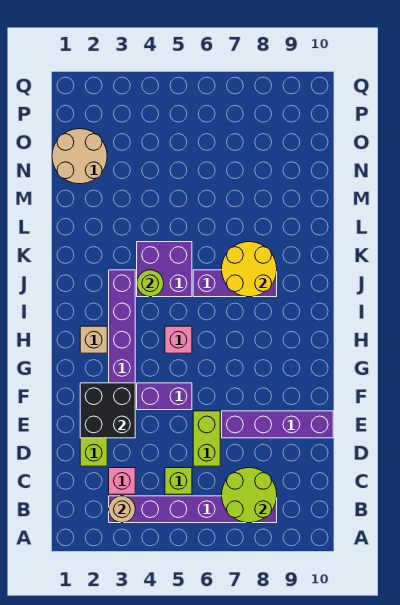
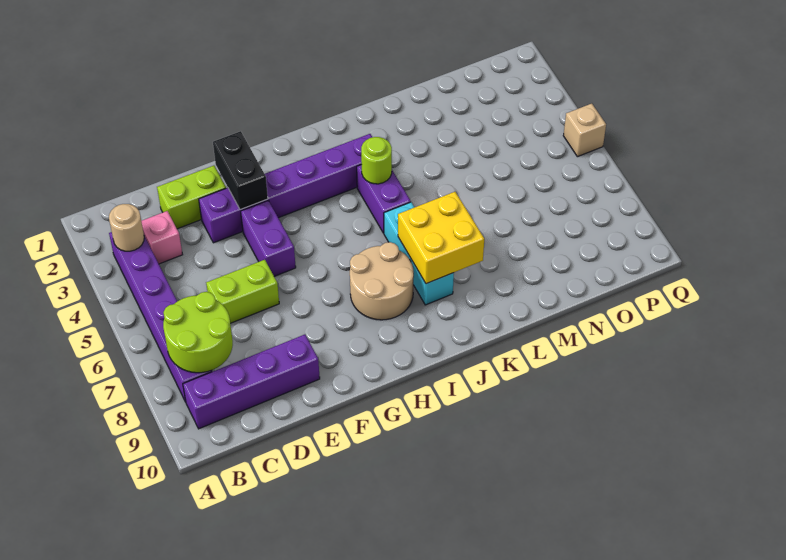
lime 1x1 brick [165,468,192,494] -> none
black 2x2 brick [80,383,135,438] -> black 1x2 brick [213,131,268,210]
purple 1x4 brick [222,411,333,438] -> purple 1x4 brick turned to [183,335,320,429]
tan 1x1 brick [80,326,107,353] -> tan 1x1 brick moved to [563,104,606,157]
pink 1x1 brick [165,326,192,353] -> none
purple 2x2 brick [137,242,192,297] -> purple 1x2 brick [357,165,411,233]
purple 1x3 brick [193,270,277,297] -> cyan 1x3 brick [384,202,454,305]
yellow 2x2 round brick [222,242,277,297] -> yellow 2x2 brick [398,192,484,284]
tan 2x2 round brick [52,129,107,184] -> tan 2x2 round brick moved to [350,242,414,320]

